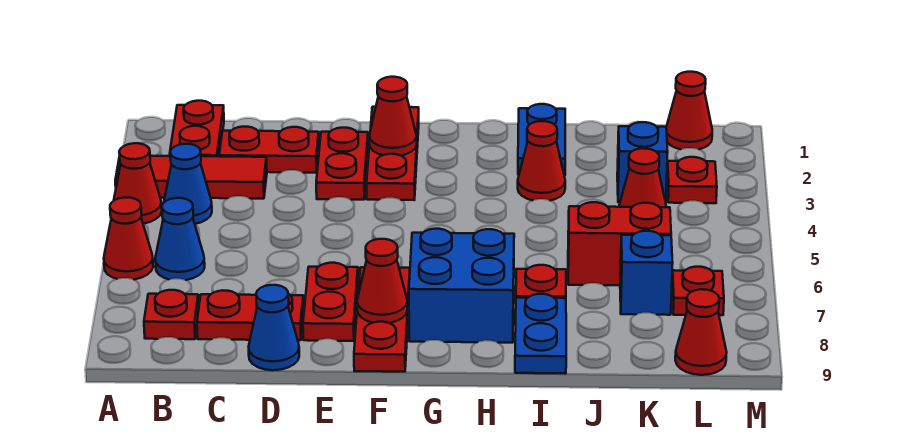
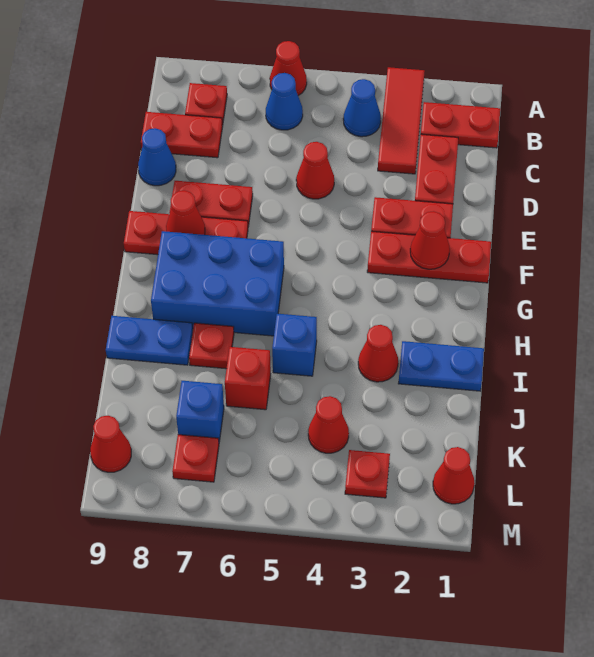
red 1x1 cone [114,143,162,224] -> red 1x1 cone moved to [296,142,334,199]
red 1x2 plate [197,290,304,340] -> red 1x2 plate turned to [141,112,223,158]
blue 2x2 brick [409,229,514,343] -> blue 2x3 brick [151,231,284,336]
red 1x2 brick [568,202,671,285] -> red 1x1 brick [225,347,271,410]
blue 1x1 brick [617,122,668,202] -> blue 1x1 brick moved to [272,314,317,376]

